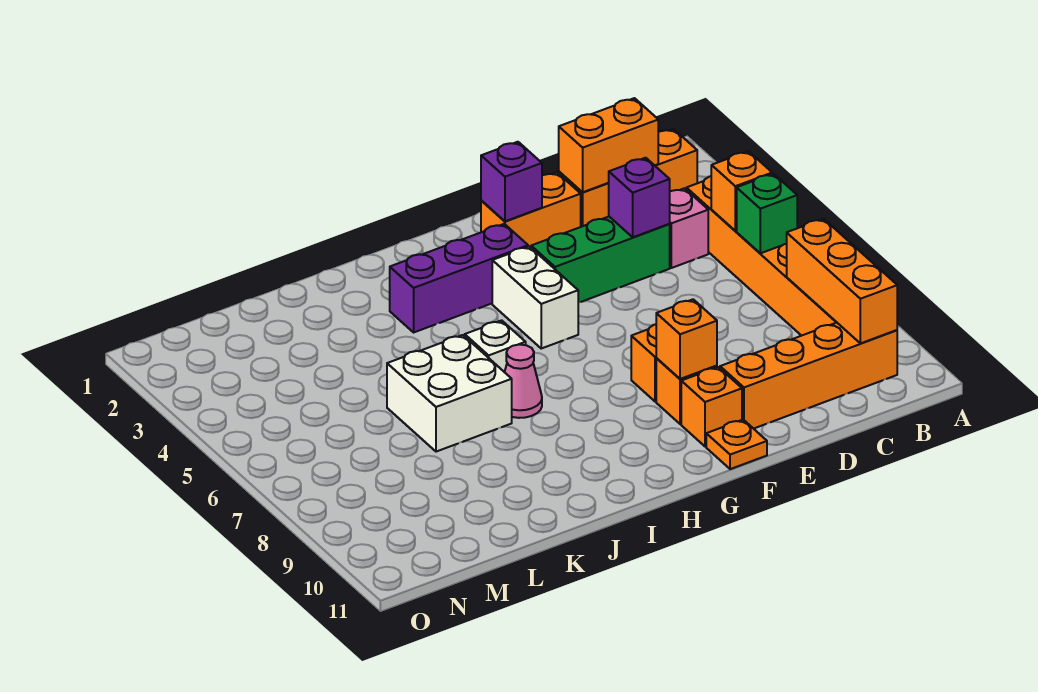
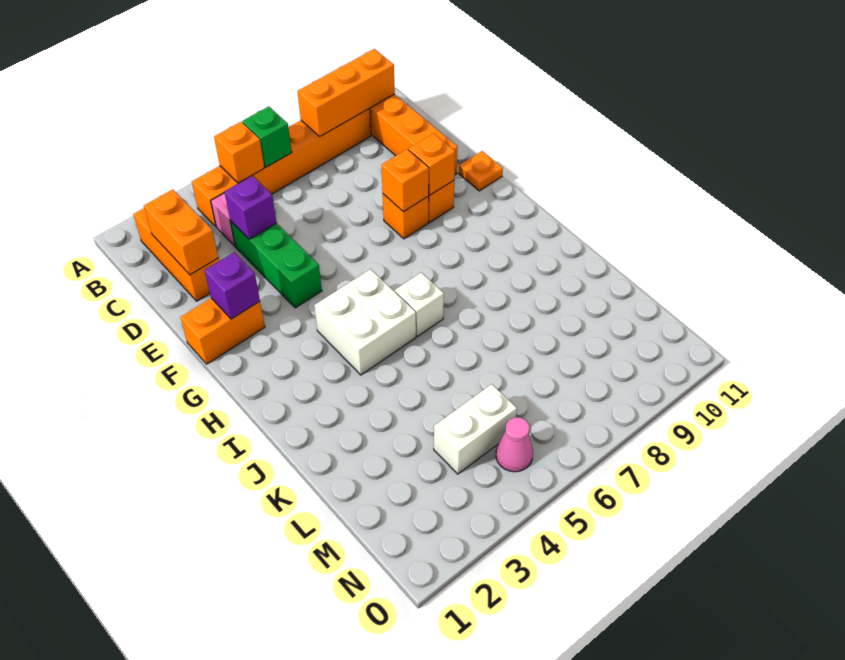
orange 1x2 brick [481,172,581,247] -> orange 1x2 brick turned to [180,298,265,364]
orange 1x1 brick [681,367,742,447] -> orange 1x1 brick moved to [381,149,429,212]
purple 1x3 brick [390,224,528,332] -> none
white 1x2 brick [492,246,578,348] -> white 1x2 brick moved to [434,384,517,474]
pink 1x1 cone [505,344,542,418] -> pink 1x1 cone moved to [496,417,533,472]
white 2x2 brick [387,335,512,452] -> white 2x2 brick moved to [314,269,416,375]

